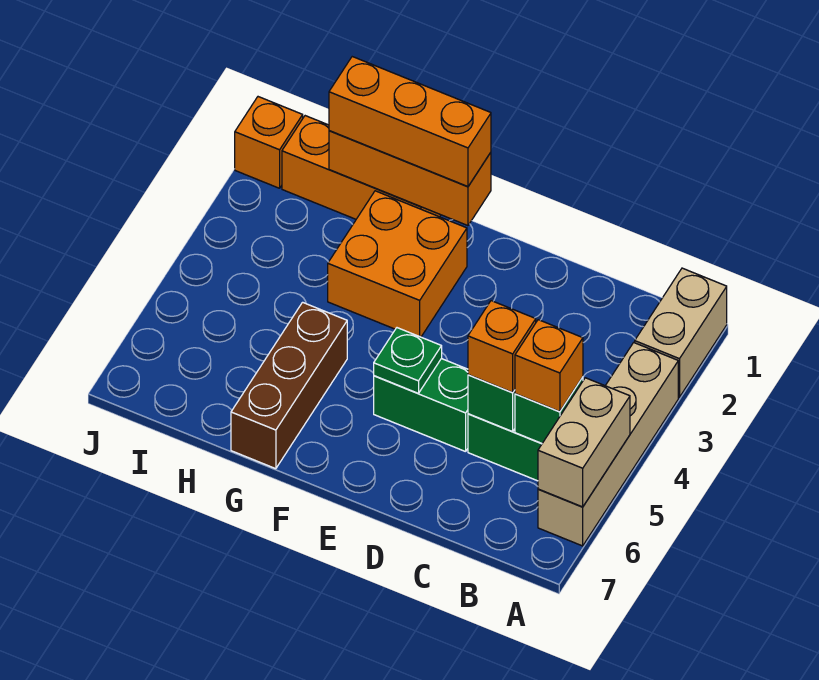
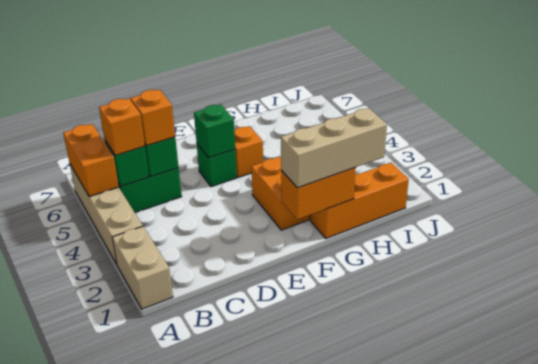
tan 1x2 brick [538,378,630,507] -> orange 1x2 brick [63,124,119,197]
green 1x2 brick [374,359,468,452] -> green 1x1 brick [197,144,237,187]
green 1x1 plate [374,328,442,393] -> green 1x1 brick [194,104,235,158]
orange 1x3 brick [329,131,491,226] -> orange 1x2 brick [281,168,356,220]
orange 1x3 brick [329,57,491,186] -> tan 1x3 brick [281,108,387,188]
brown 1x3 brick [231,302,347,469] -> none
orange 1x1 brick [235,97,303,188] -> orange 1x1 brick moved to [234,126,263,177]

